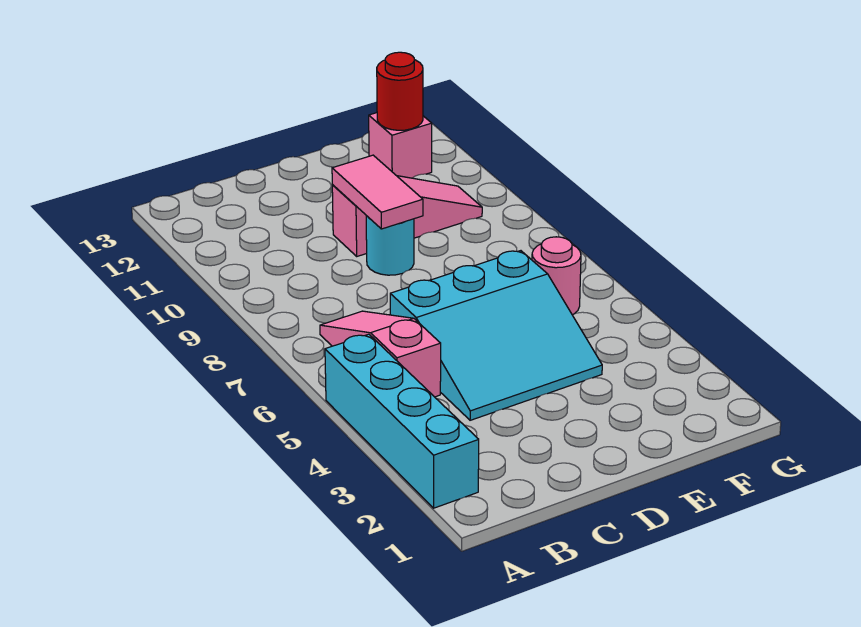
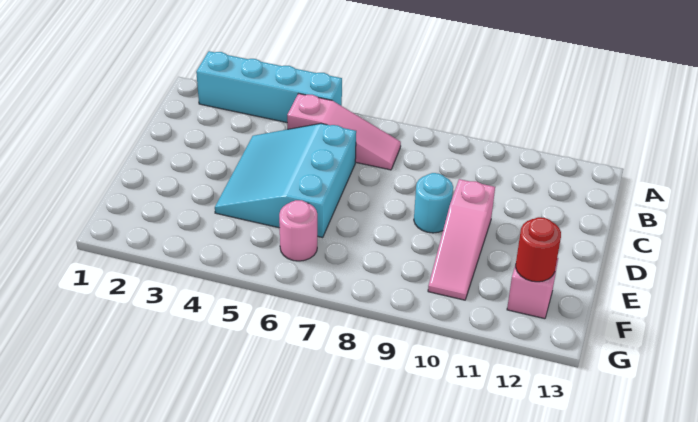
pink 1x2 tile [332,155,423,229] -> none

